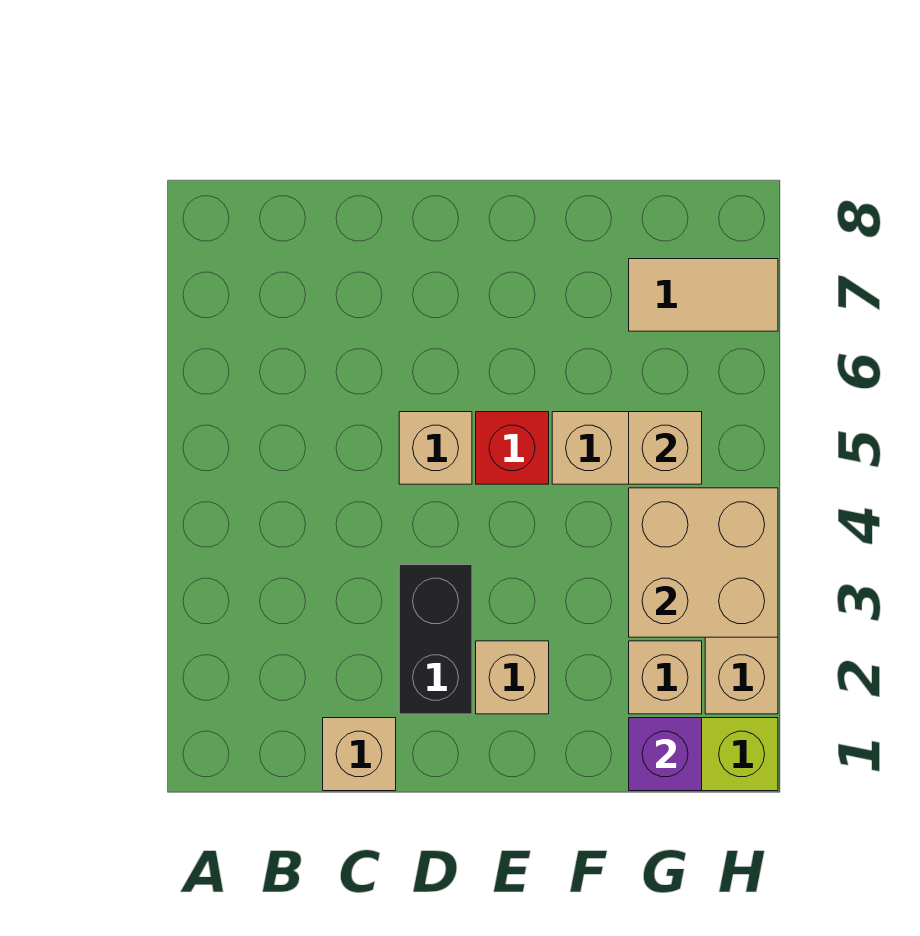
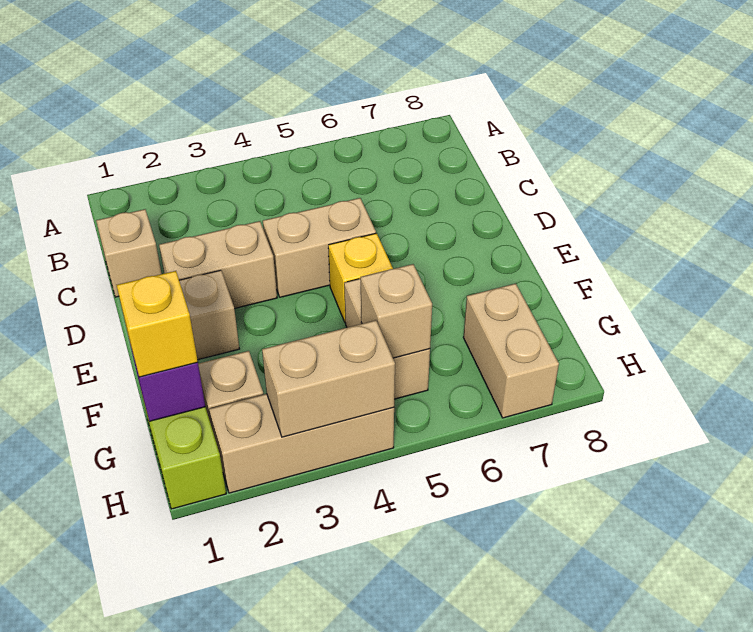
black 1x2 brick [399,565,472,714] -> tan 1x2 brick [159,221,277,309]
tan 1x1 brick [399,412,472,484] -> tan 1x2 brick [263,198,376,297]
red 1x1 brick [476,412,549,484] -> yellow 1x1 brick [328,233,393,322]
none -> yellow 1x1 brick [117,271,198,377]
tan 2x2 brick [629,488,778,637] -> tan 1x2 brick [262,320,395,437]
tan 1x2 tile [629,259,778,331] -> tan 1x2 brick [463,283,559,418]

